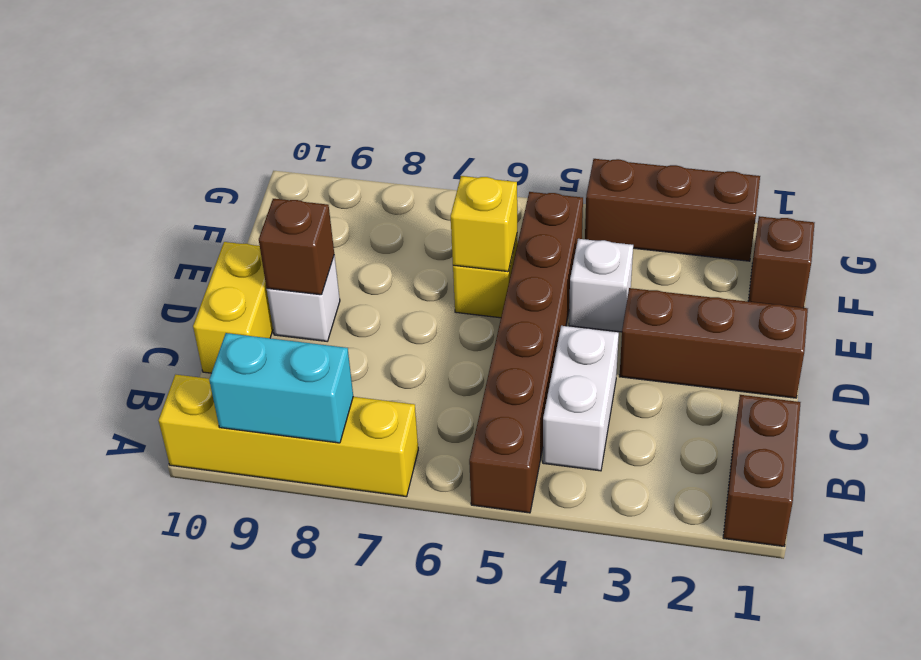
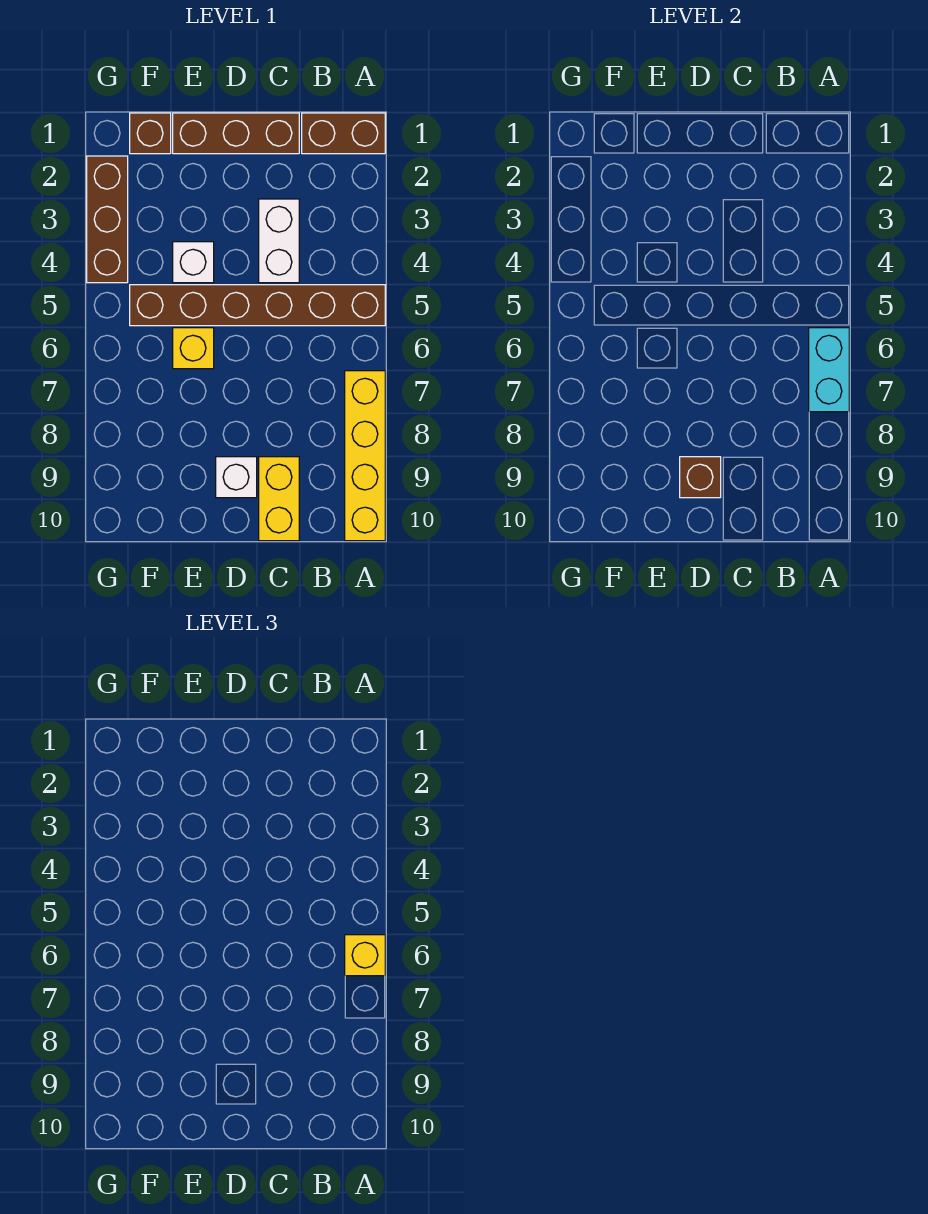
cyan 1x2 brick [209,333,353,443] -> cyan 1x2 brick moved to [809,328,849,412]
white 1x2 brick [543,326,619,471] -> white 1x2 brick turned to [259,199,299,283]
yellow 1x2 brick [193,242,273,373] -> yellow 1x2 brick turned to [259,457,299,541]
brown 1x3 brick [619,288,808,398] -> brown 1x3 brick turned to [173,113,299,154]
yellow 1x1 brick [451,176,517,272] -> yellow 1x1 brick moved to [345,935,385,976]

